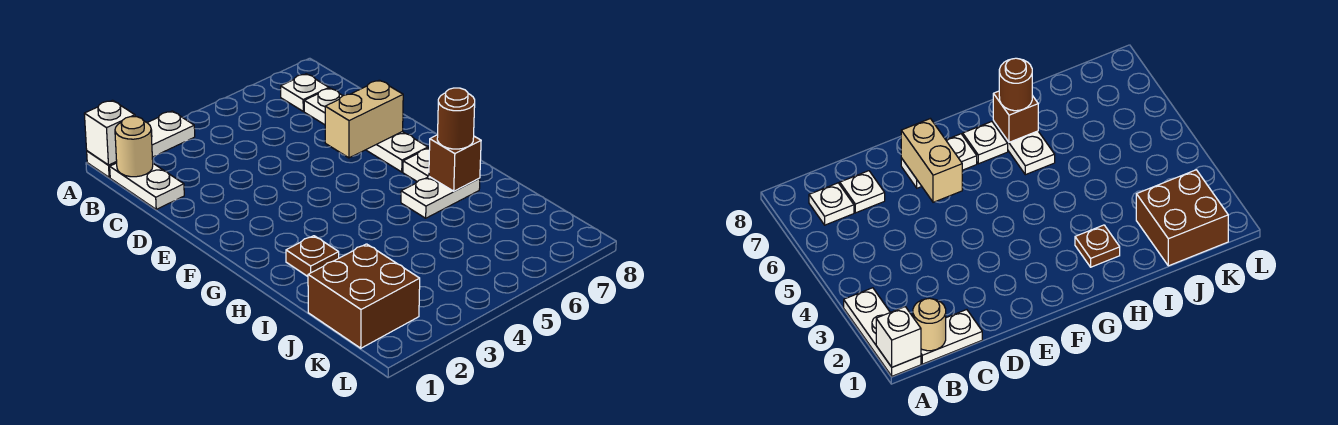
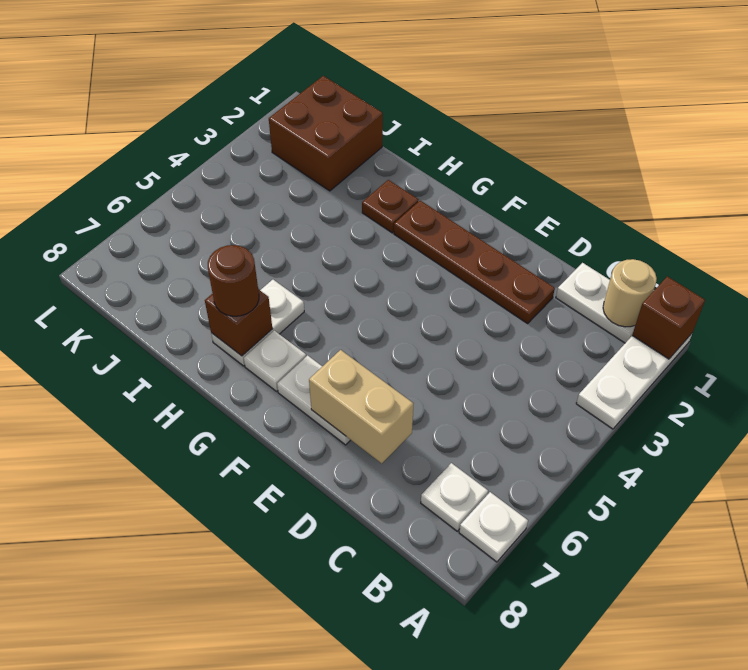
white 1x1 brick [84,100,135,165] -> brown 1x1 brick [632,276,705,359]
white 1x1 plate [304,88,343,125] -> white 1x1 plate moved to [459,492,528,562]
none -> brown 1x4 plate [394,201,555,323]
tan 1x2 brick [325,80,403,158] -> tan 1x2 brick turned to [309,350,413,463]

